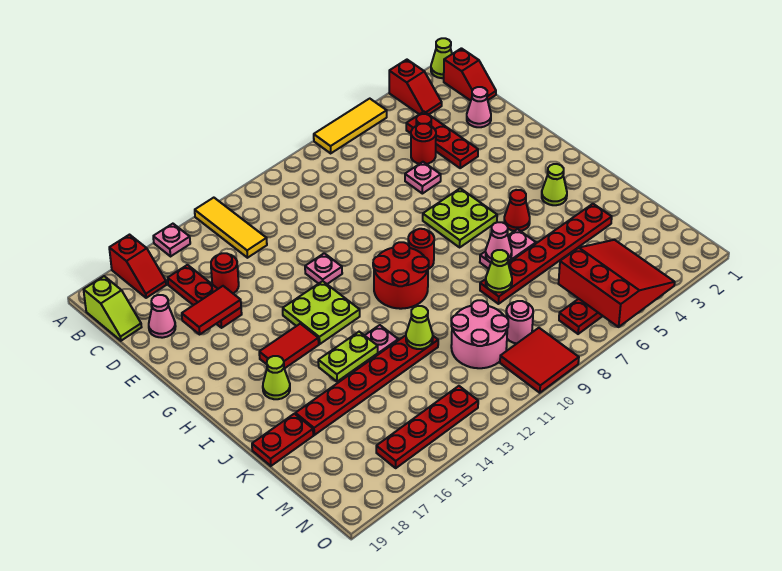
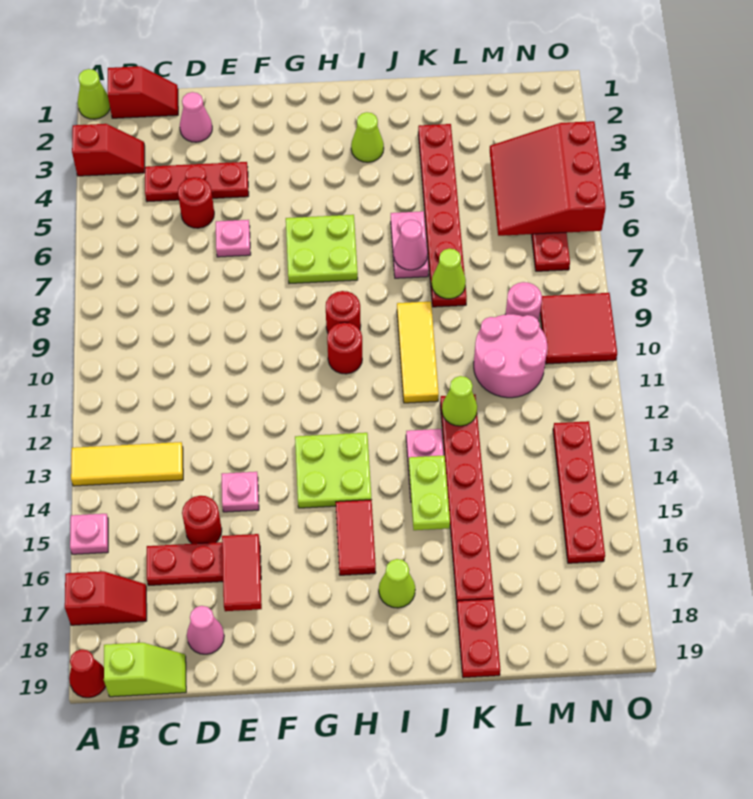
yellow 1x3 tile [314,99,387,153] -> yellow 1x3 tile moved to [397,302,439,403]
pink 1x1 plate [305,253,342,284] -> pink 1x1 plate moved to [221,472,259,512]
red 2x2 round brick [373,242,429,309] -> red 1x1 round brick [327,322,362,374]
red 1x1 cone [504,190,530,231] -> red 1x1 cone moved to [69,649,106,698]
red 3x3 slope [558,240,675,327] -> red 3x3 slope turned to [490,121,606,236]

